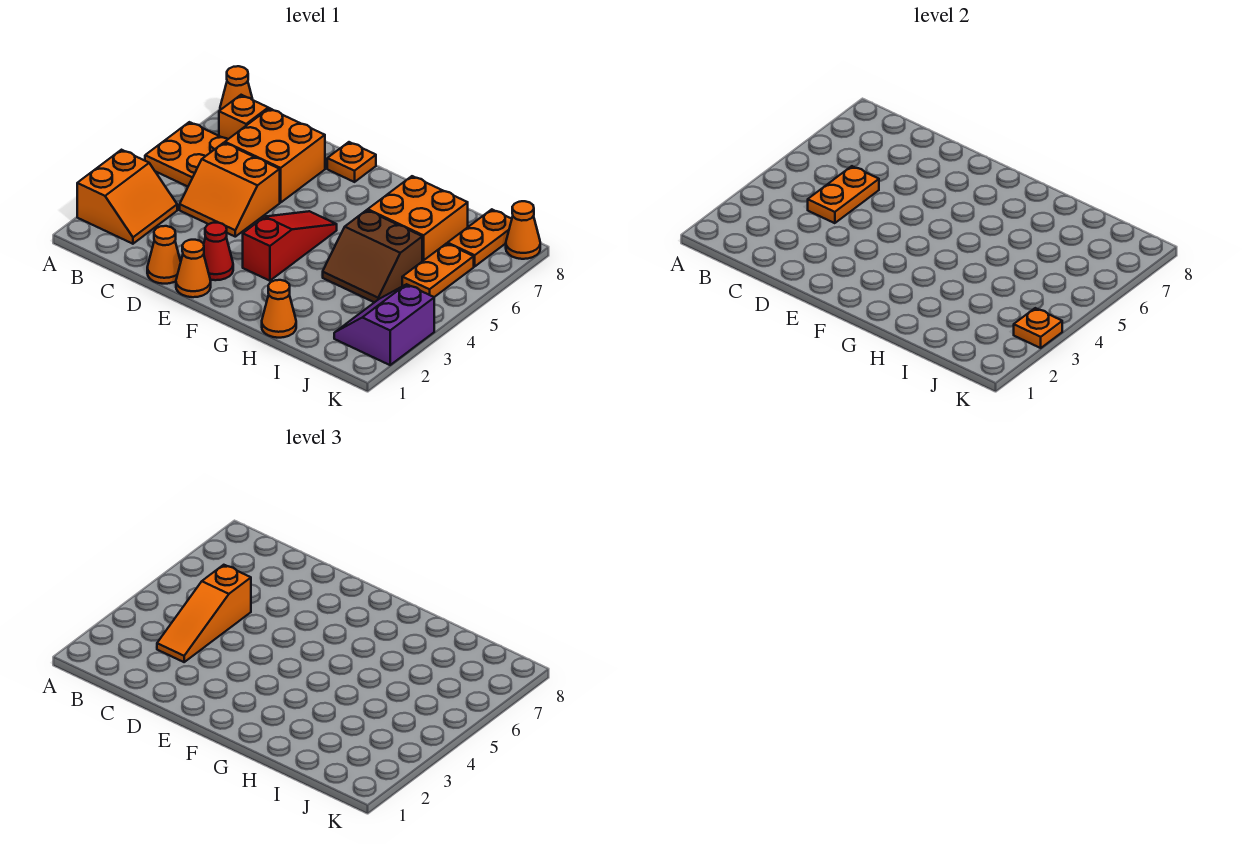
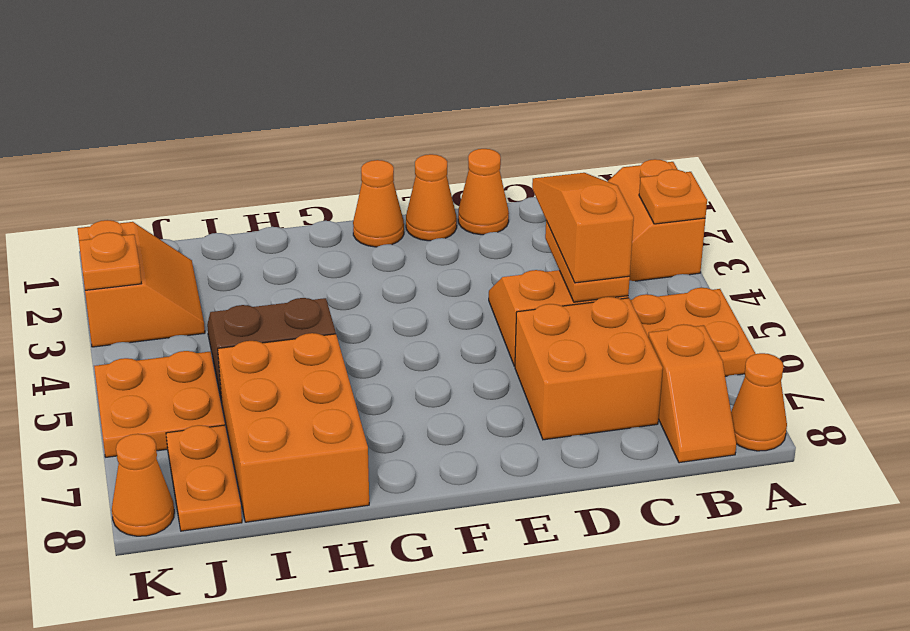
red 1x1 cone [204,223,233,280] -> none
orange 1x1 plate [327,142,376,182] -> orange 1x1 plate moved to [639,169,707,224]
red 1x3 slope [243,211,337,281] -> none
orange 1x1 cone [262,280,296,338] -> orange 1x1 cone moved to [353,160,404,247]
orange 2x2 brick [368,176,468,261] -> orange 2x3 brick [218,333,369,522]
purple 2x2 slope [334,284,434,365] -> orange 2x2 slope [77,220,205,347]
orange 1x2 plate [402,244,474,297] -> orange 2x2 plate [94,351,225,457]

